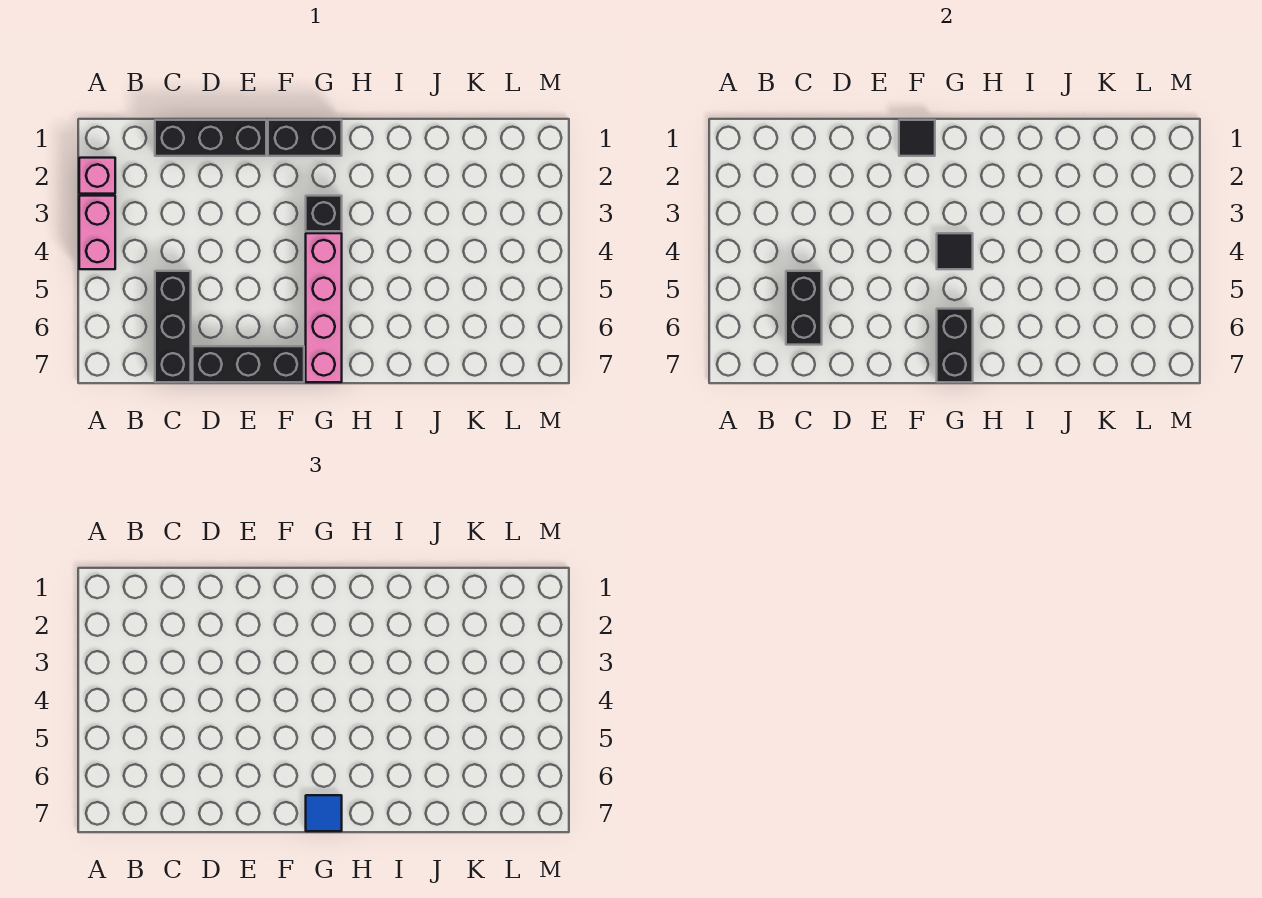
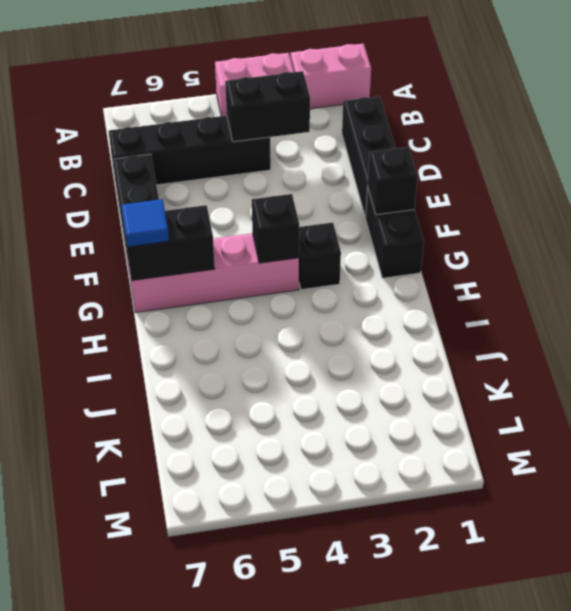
pink 1x1 brick [79,158,115,194] -> pink 1x2 brick [291,44,371,109]
black 1x3 brick [155,271,191,382] -> black 1x4 brick [109,116,271,185]
black 1x2 brick [786,271,822,345] -> black 1x2 brick moved to [225,71,310,142]
black 1x1 tile [899,120,935,156] -> black 1x1 brick [368,147,418,215]
black 1x1 tile [937,233,973,269] -> black 1x1 brick [252,194,299,263]

